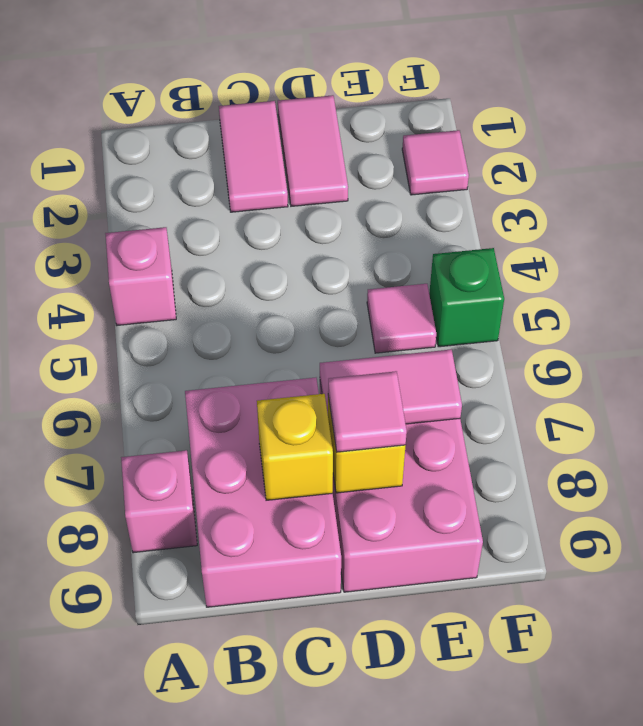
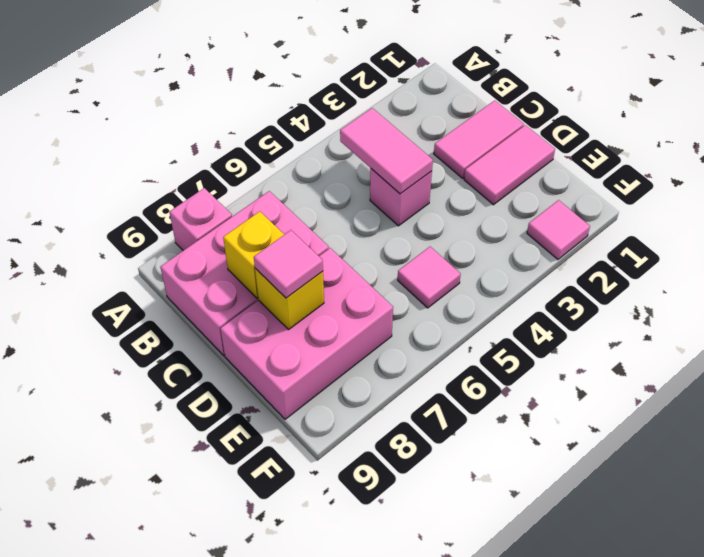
pink 1x1 brick [105,227,176,325] -> pink 1x1 brick moved to [370,169,432,226]
pink 1x2 tile [320,349,462,424] -> pink 1x2 tile moved to [340,108,433,194]
green 1x1 brick [429,248,504,347] -> none

